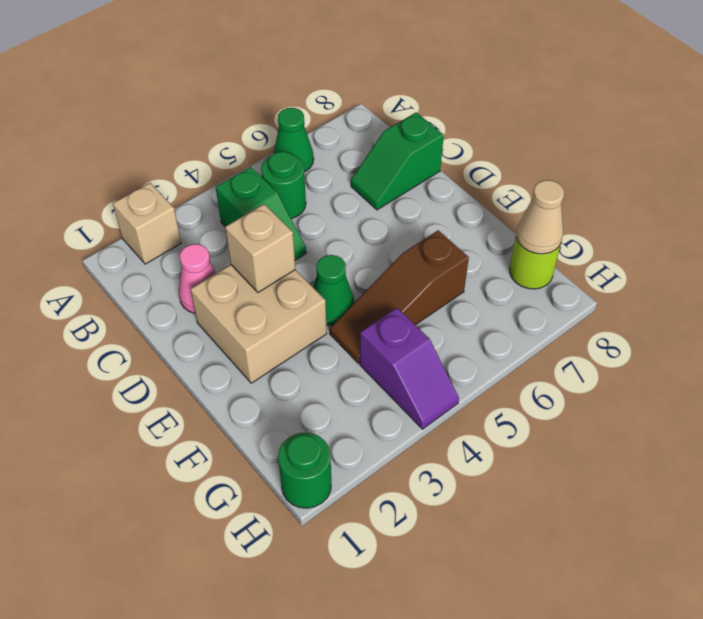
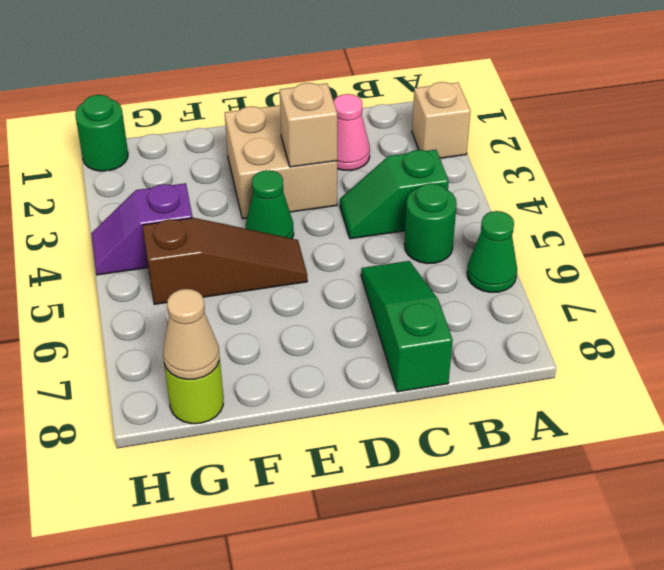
green 1x2 slope [351,112,444,210] -> green 1x3 slope [361,261,453,392]
brown 1x3 slope [330,230,469,363] -> brown 1x3 slope turned to [143,218,307,304]

